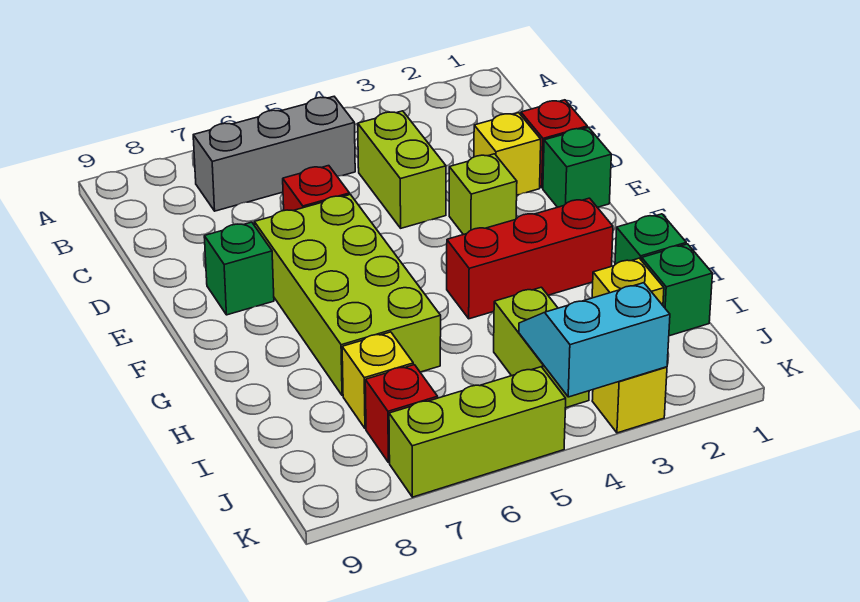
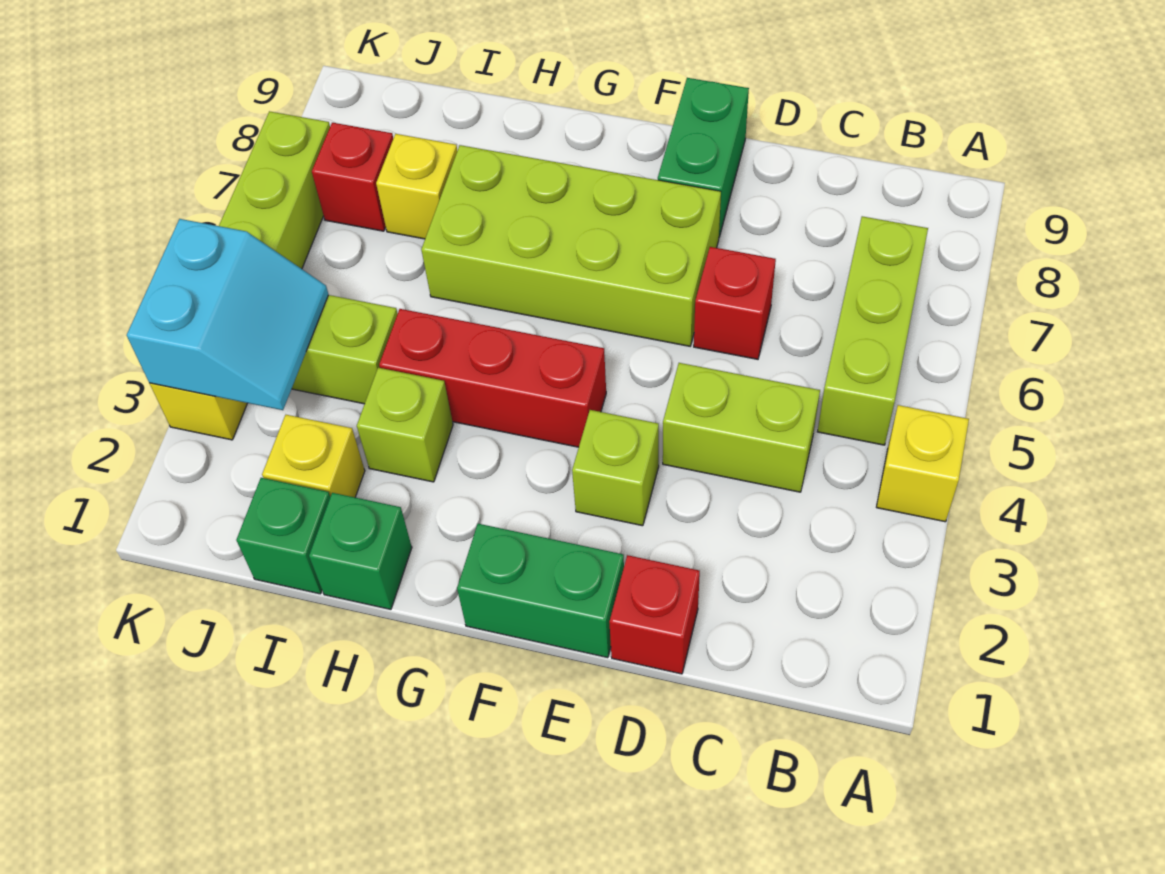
grey 1x3 brick [193,97,355,211] -> lime 1x3 brick [818,216,928,445]
yellow 1x1 brick [474,113,541,195] -> yellow 1x1 brick moved to [877,405,969,522]
green 1x1 brick [543,128,611,207] -> green 1x2 brick [457,524,624,658]
green 1x1 brick [204,222,274,315] -> green 1x2 brick [658,78,749,237]
red 1x3 brick [447,198,613,319] -> red 1x3 brick turned to [379,309,606,447]
none -> lime 1x1 brick [357,368,453,482]

